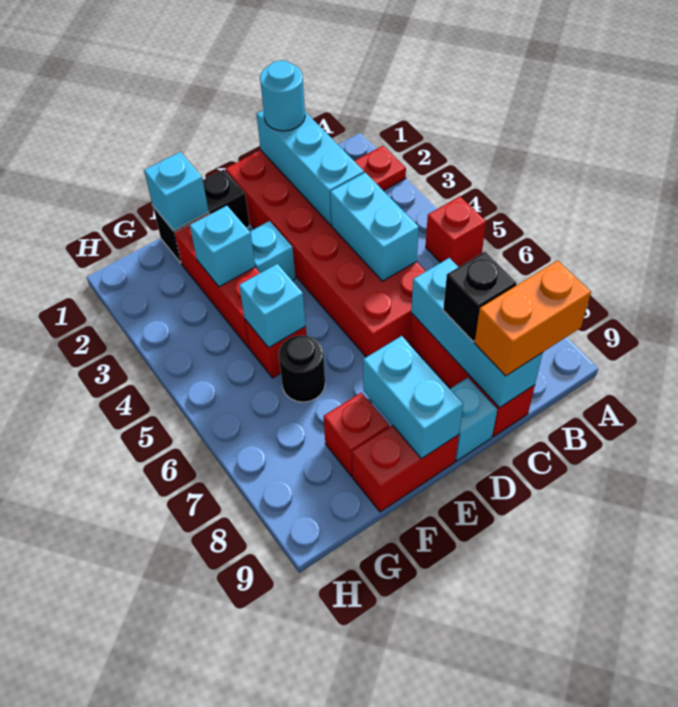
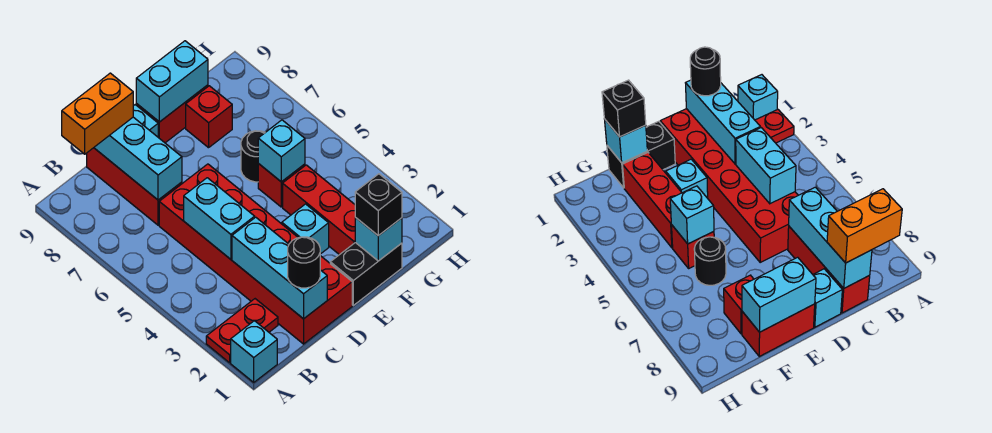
red 1x1 brick [426,196,486,267] -> none
cyan 1x1 round brick [260,60,305,131] -> black 1x1 round brick [288,237,320,288]
black 1x1 brick [443,252,517,341] -> black 1x1 brick moved to [355,174,402,236]
cyan 1x2 brick [363,336,463,459] -> cyan 1x2 brick turned to [136,41,208,122]
cyan 1x1 brick [190,206,255,287] -> cyan 1x1 brick moved to [231,321,277,382]

